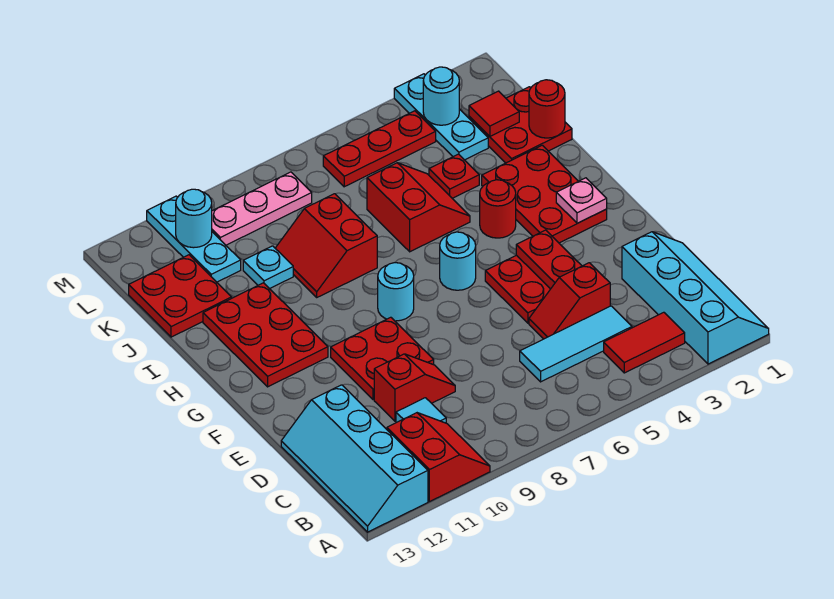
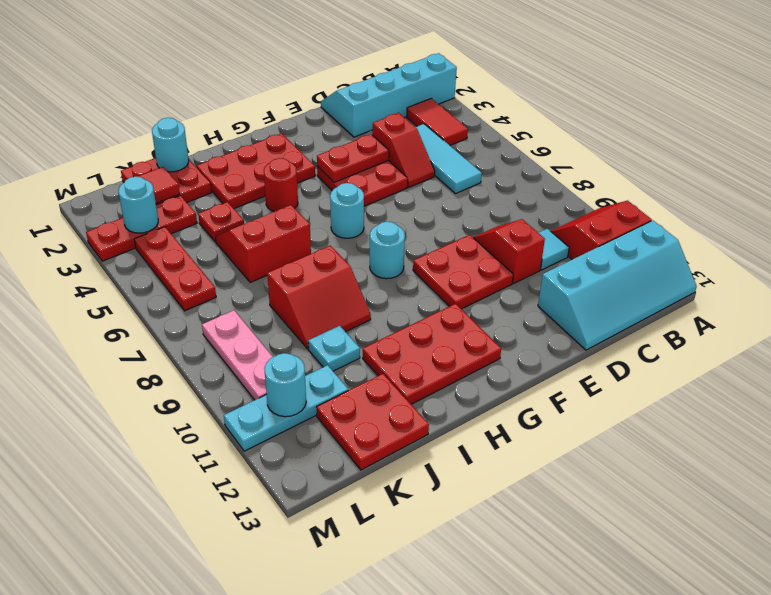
pink 1x1 plate [556,178,607,223] -> none
red 1x1 round brick [529,80,565,138] -> cyan 1x1 round brick [152,118,189,172]
cyan 1x3 plate [394,74,488,160] -> red 1x3 plate [86,196,197,261]

